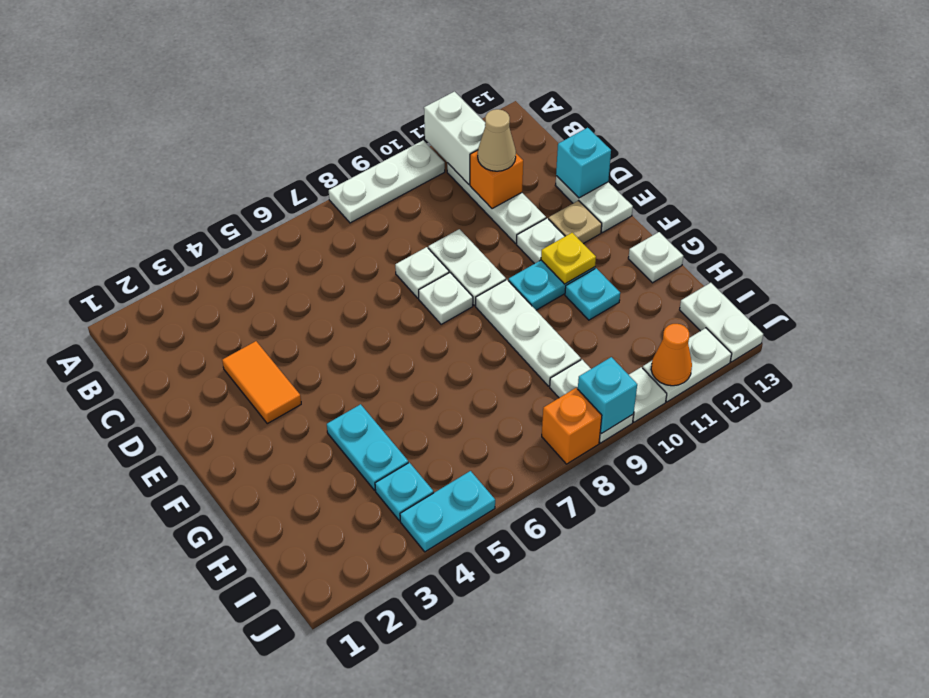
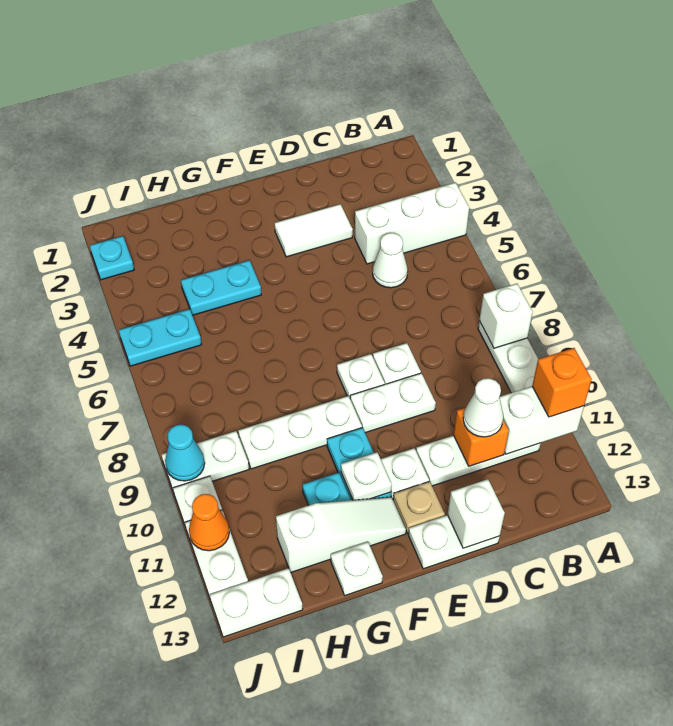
none -> white 1x3 brick [355,183,469,264]
none -> white 1x1 brick [479,284,532,348]
none -> white 1x1 cone [373,233,408,288]
tan 1x1 cone [478,109,516,171] -> white 1x1 cone [463,378,503,437]
orange 1x2 tile [222,341,301,424] -> white 1x2 tile [274,204,353,257]
cyan 1x1 brick [556,128,611,198] -> white 1x1 brick [448,479,505,548]
yellow 1x1 plate [541,233,596,284] -> white 1x1 plate [341,452,392,500]
none -> white 1x3 slope [276,497,406,573]
cyan 1x1 plate [375,463,434,521] -> cyan 1x1 plate moved to [90,236,134,280]
cyan 1x2 plate [400,471,495,552] -> cyan 1x2 plate turned to [119,309,202,366]
orange 1x1 brick [542,388,602,464] -> orange 1x1 brick moved to [532,348,592,417]
cyan 1x1 brick [578,357,637,434] -> cyan 1x1 cone [165,425,205,481]

